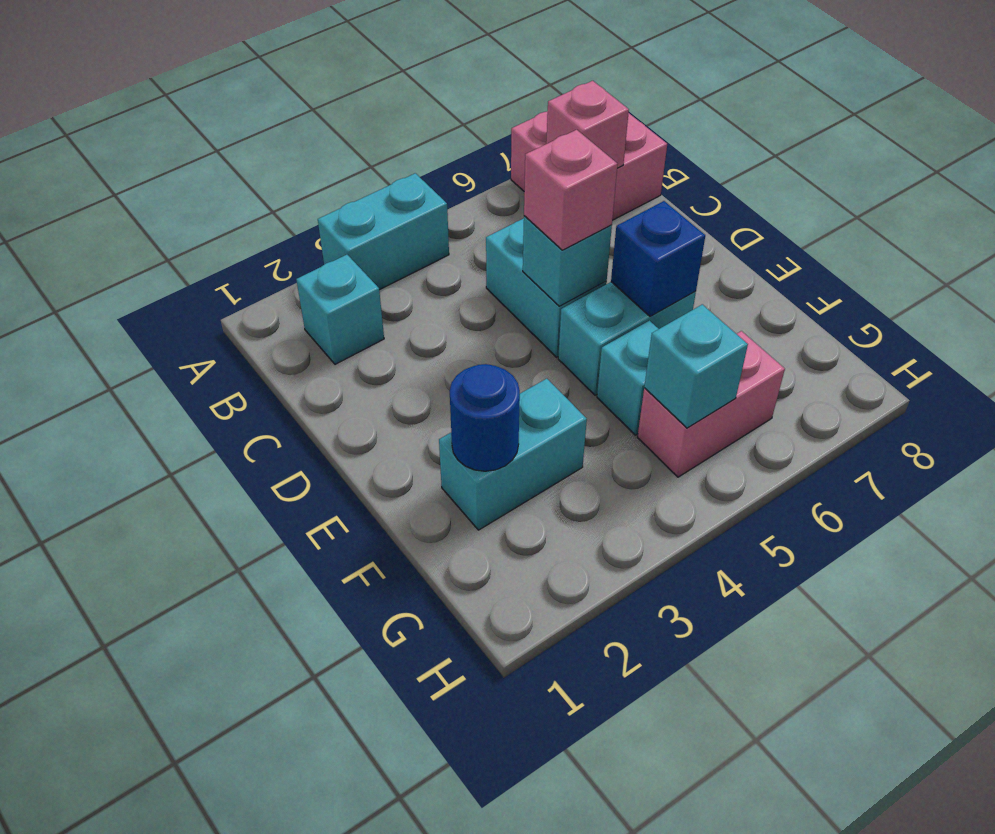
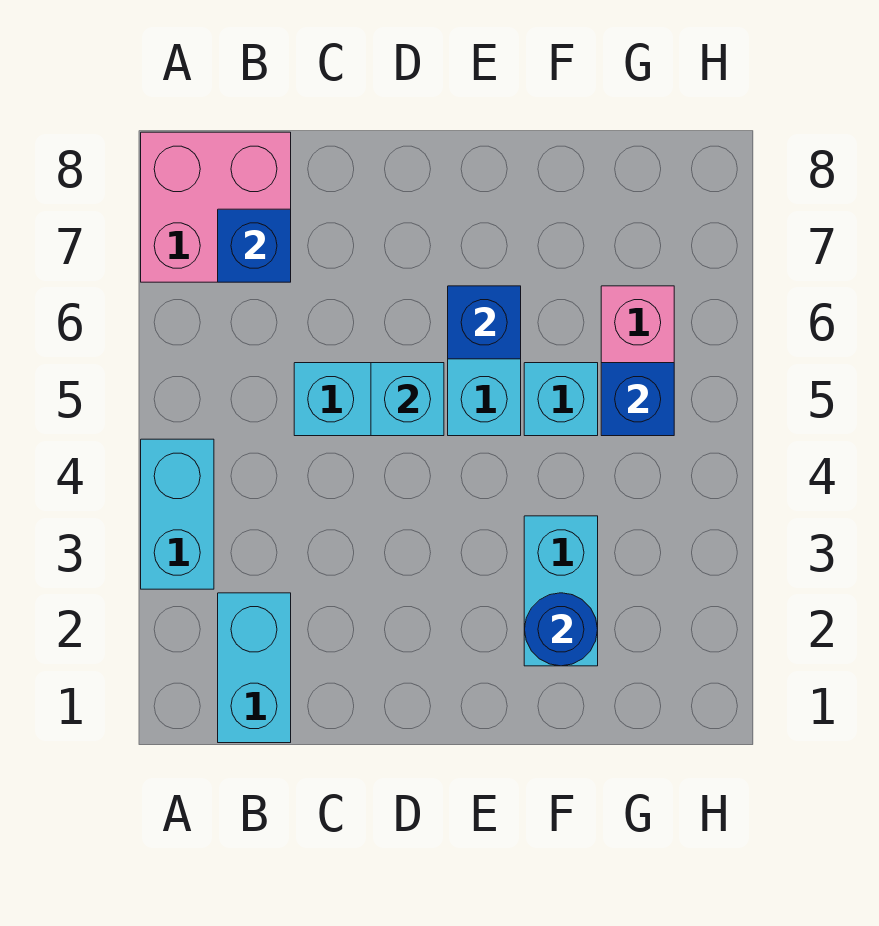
cyan 1x1 brick [296,255,384,364] -> cyan 1x2 brick [218,593,291,743]
pink 1x1 brick [546,81,629,168] -> blue 1x1 brick [218,209,291,282]
pink 1x1 brick [524,130,618,250] -> none
cyan 1x1 brick [644,304,748,428] -> blue 1x1 brick [601,363,674,436]

